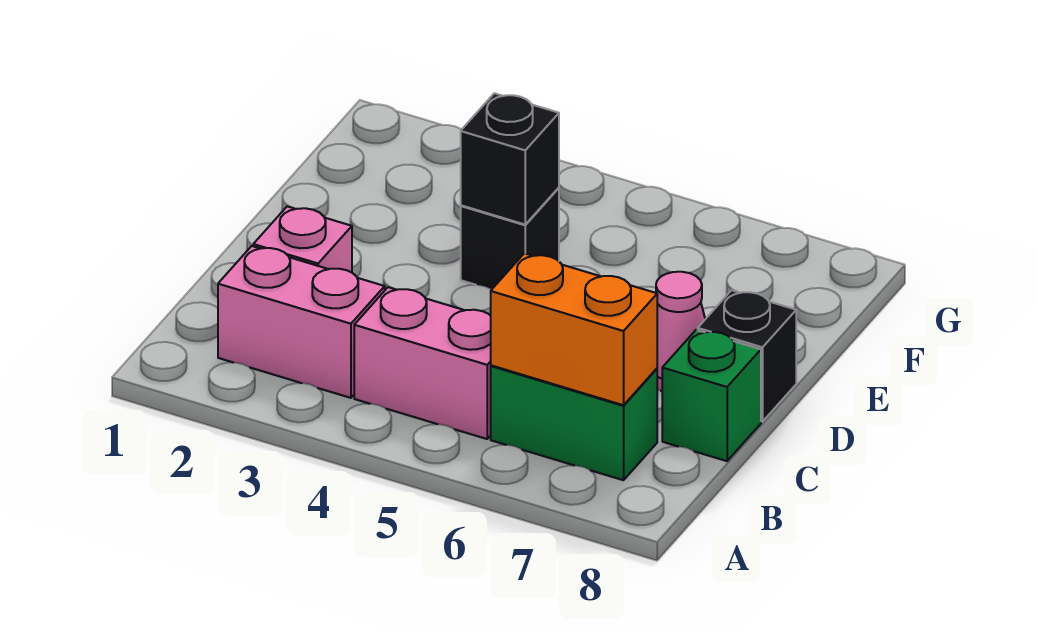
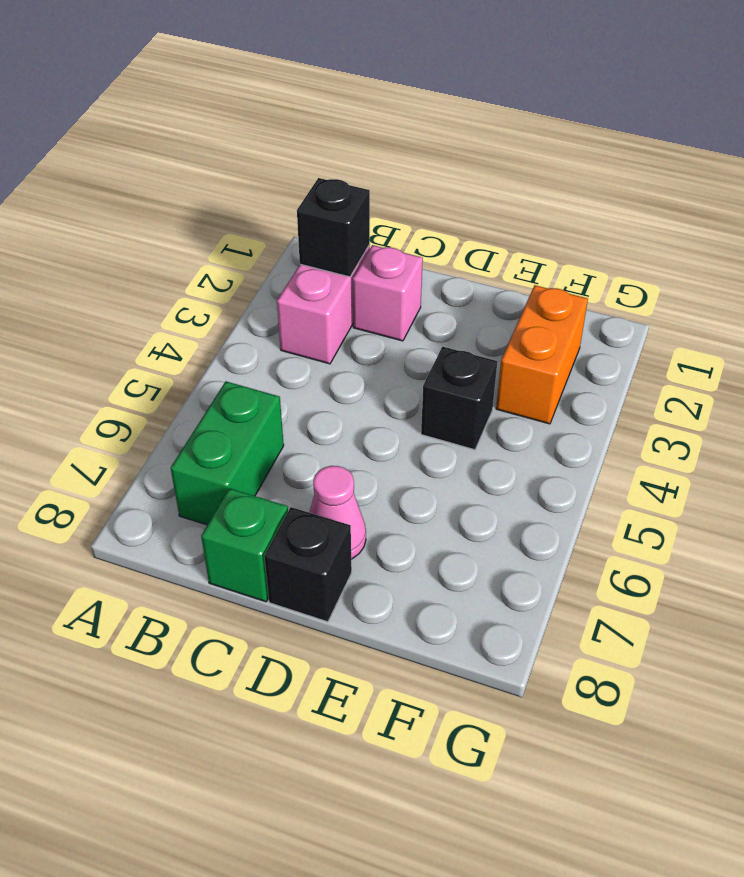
pink 1x2 brick [354,287,491,439] -> none
orange 1x2 brick [491,253,657,405] -> orange 1x2 brick moved to [496,285,588,424]
black 1x1 brick [461,93,559,224] -> black 1x1 brick moved to [297,178,370,277]

